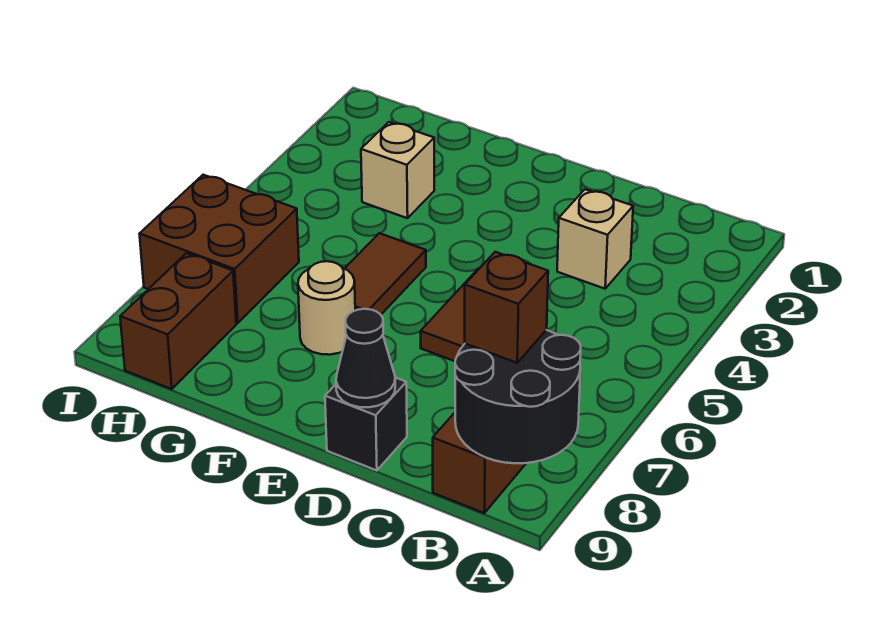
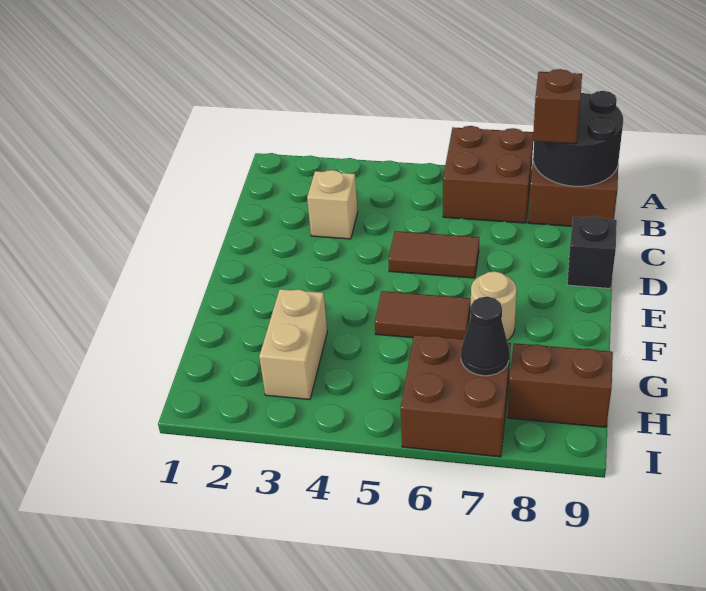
none -> brown 2x2 brick [443,126,533,223]
black 1x1 cone [336,309,395,407] -> black 1x1 cone moved to [461,297,509,376]
tan 1x1 brick [361,122,434,218] -> tan 1x2 brick [259,289,327,400]

